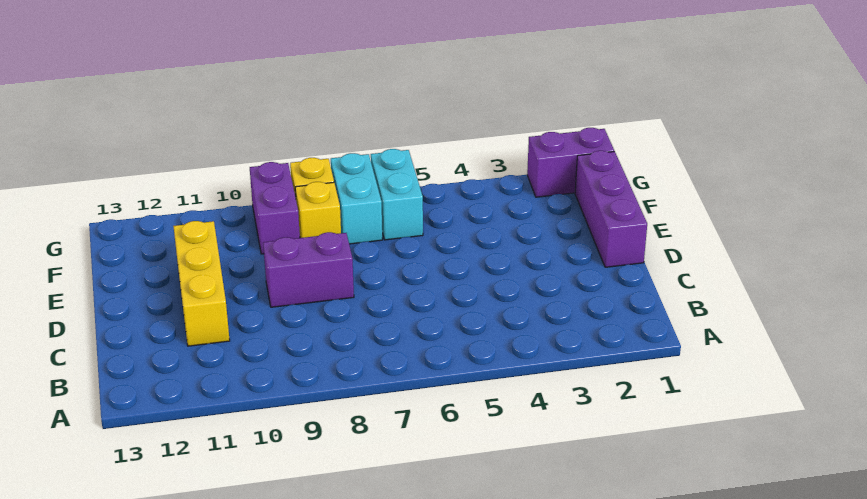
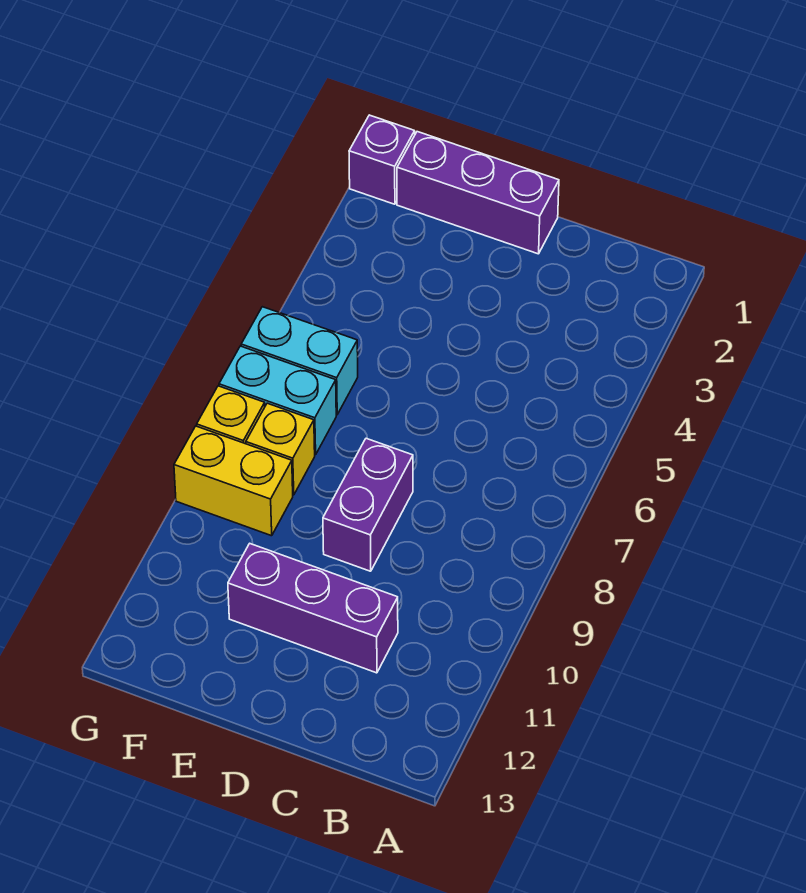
yellow 1x3 brick [173,221,230,346] -> purple 1x3 brick [228,544,398,673]
purple 1x2 brick [250,162,300,254] -> yellow 1x2 brick [174,426,293,536]
purple 1x2 brick [527,128,614,197] -> purple 1x1 brick [349,115,415,204]

